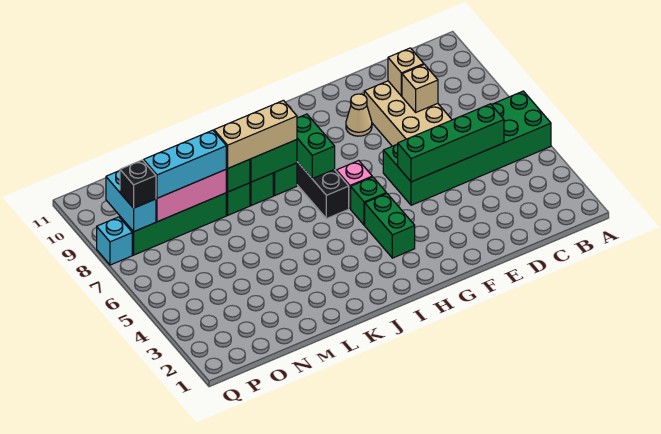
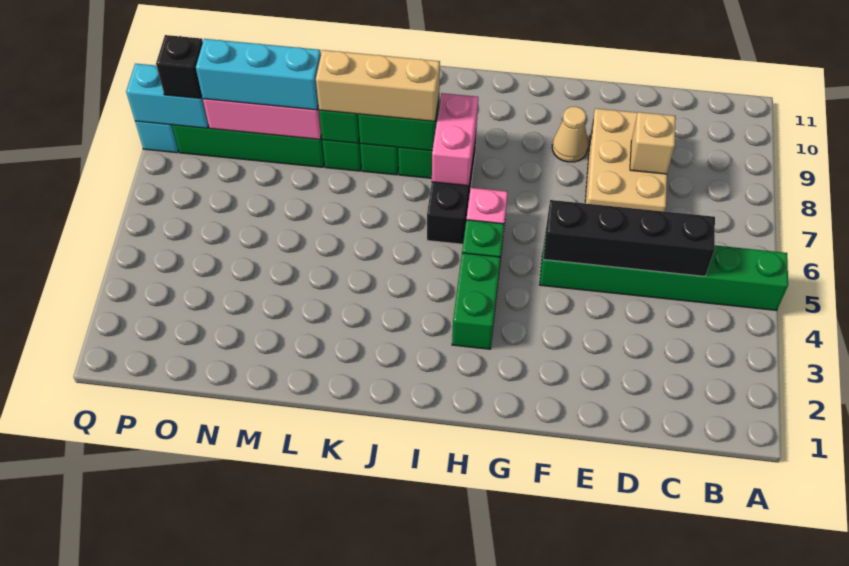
green 2x6 brick [383,91,551,205] -> green 1x6 brick [540,232,788,310]
green 1x4 brick [398,104,504,182] -> black 1x4 brick [543,200,715,276]
tan 1x1 brick [388,48,424,96] -> none
green 1x2 brick [297,114,335,179] -> pink 1x2 brick [432,93,478,186]
cyan 1x2 brick [106,170,156,232] -> cyan 1x2 brick turned to [126,64,209,128]

